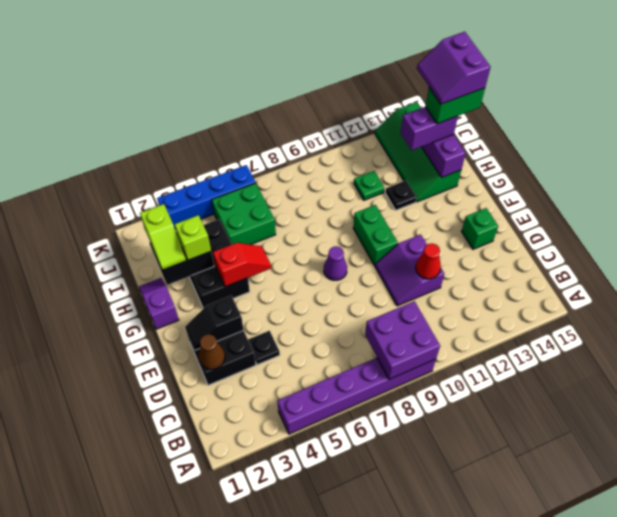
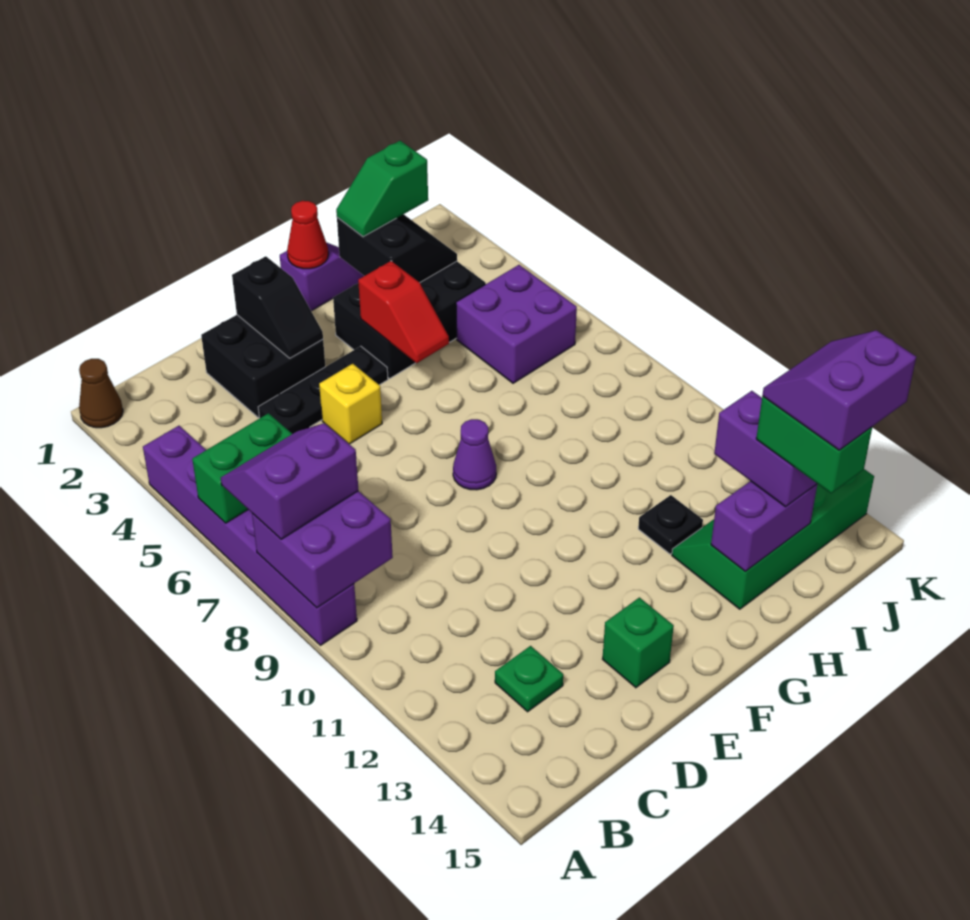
brown 1x1 cone [199,334,225,369] -> brown 1x1 cone moved to [79,359,123,428]
black 1x1 plate [248,331,280,365] -> black 1x3 plate [258,346,388,434]
purple 2x2 slope [375,235,444,306] -> purple 2x2 slope moved to [221,423,358,539]
red 1x1 cone [416,243,441,279] -> red 1x1 cone moved to [287,201,328,269]
black 1x2 slope [185,296,244,350] -> black 1x2 slope turned to [232,256,323,358]
none -> yellow 1x1 brick [319,364,382,444]
green 1x2 brick [353,205,398,266] -> green 1x2 brick moved to [192,413,292,523]
lime 1x2 slope [140,204,186,270] -> green 1x2 slope [336,141,428,237]
lime 1x1 brick [175,215,211,260] -> none
green 2x2 brick [212,183,276,245] -> purple 2x2 brick [456,265,577,383]
green 1x1 plate [354,171,384,200] -> green 1x1 plate moved to [495,646,563,712]
blue 1x4 brick [157,165,256,229] -> none

